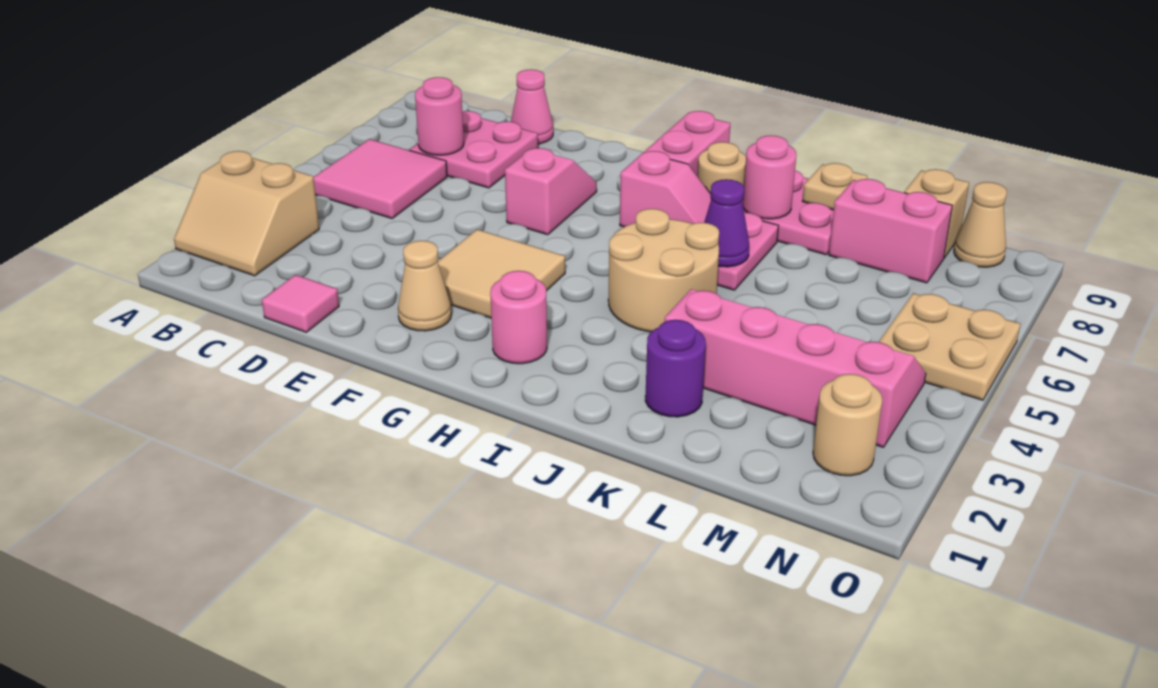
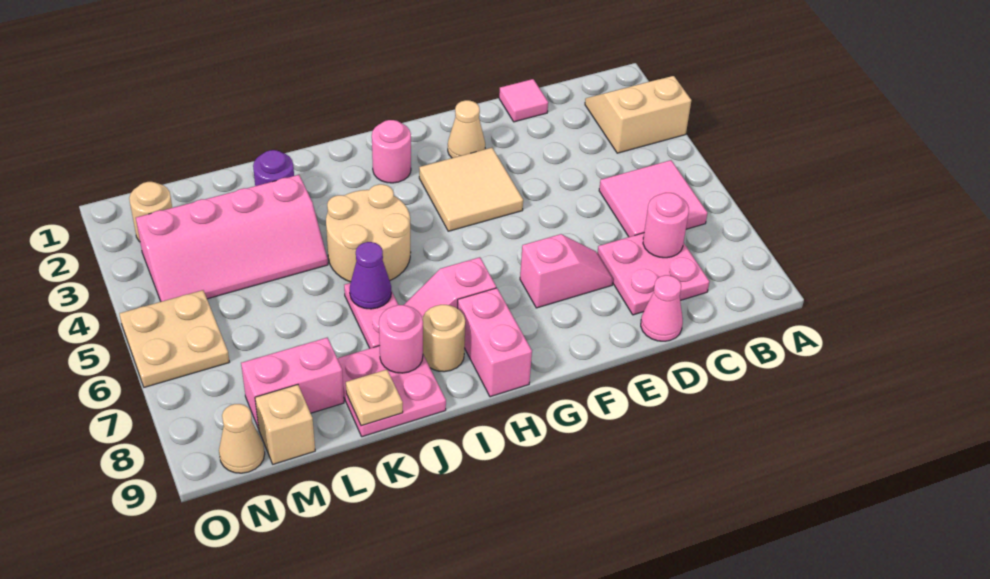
pink 1x2 slope [505,148,597,235] -> pink 1x2 slope turned to [520,234,613,308]

